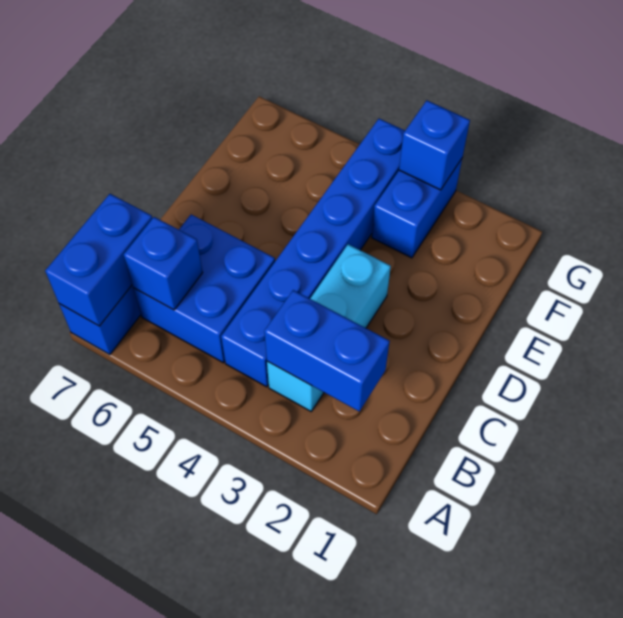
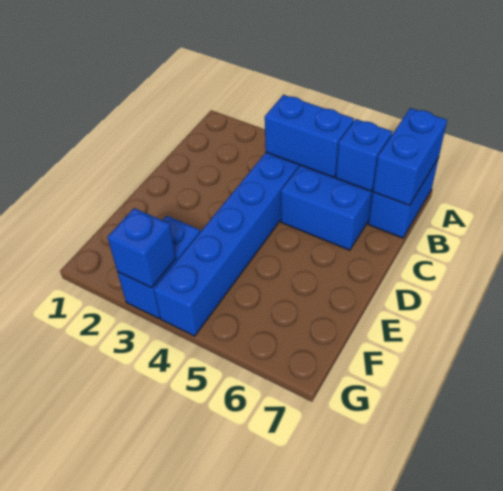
blue 1x2 brick [264,290,390,411] -> blue 1x2 brick moved to [265,95,354,177]
cyan 1x3 brick [267,244,391,411] -> none

